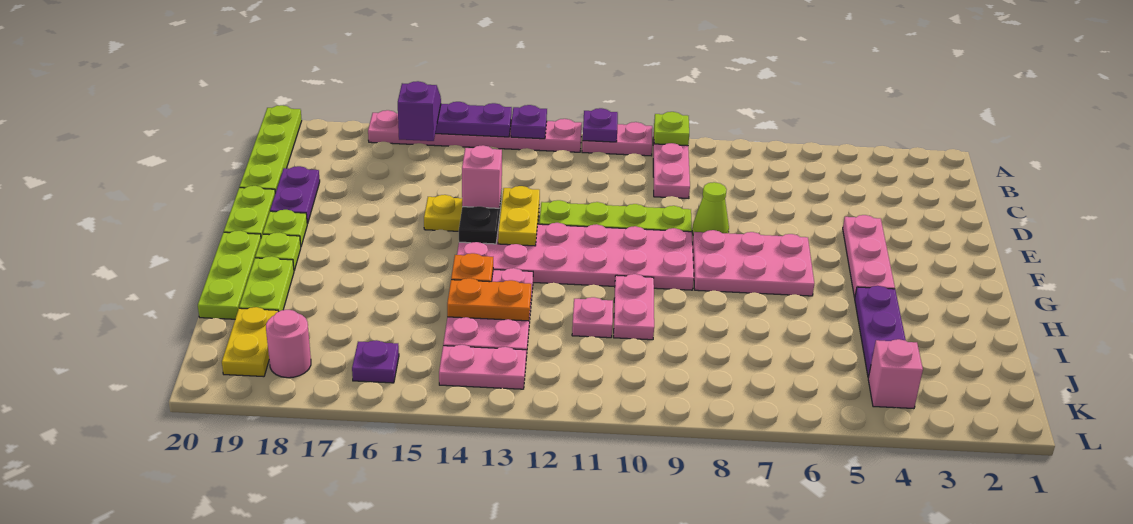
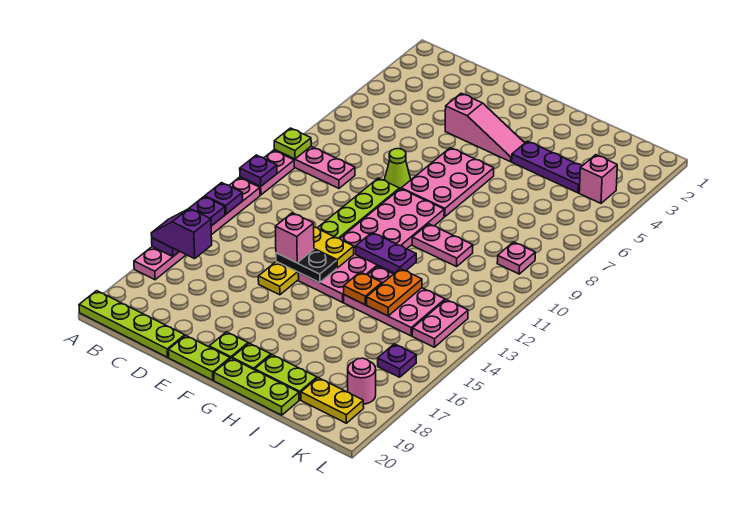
purple 1x2 plate [270,166,320,224] -> purple 1x2 plate moved to [356,233,416,273]
pink 1x3 plate [843,215,895,298] -> pink 1x3 slope [445,93,524,162]
pink 1x1 plate [572,297,613,338] -> pink 1x1 plate moved to [497,242,535,274]

